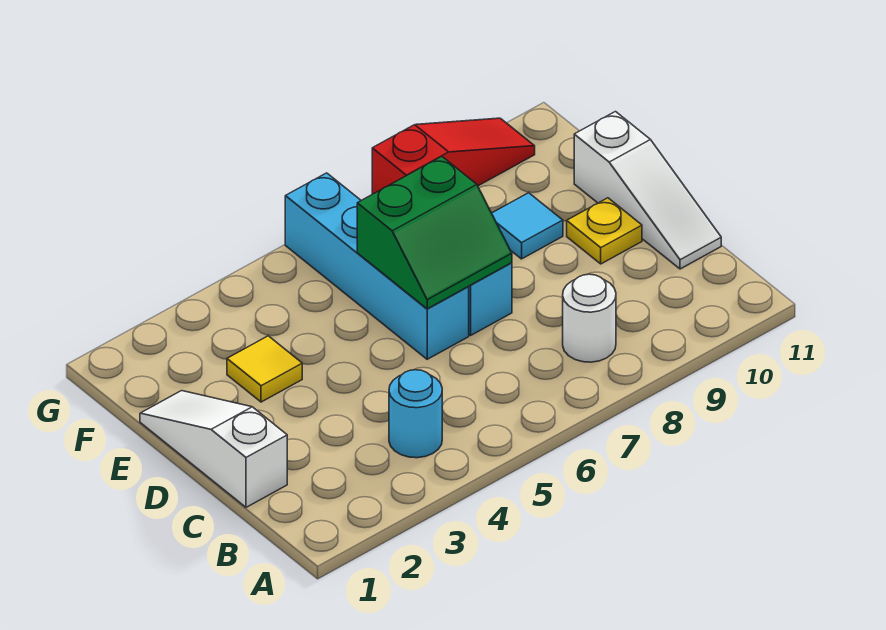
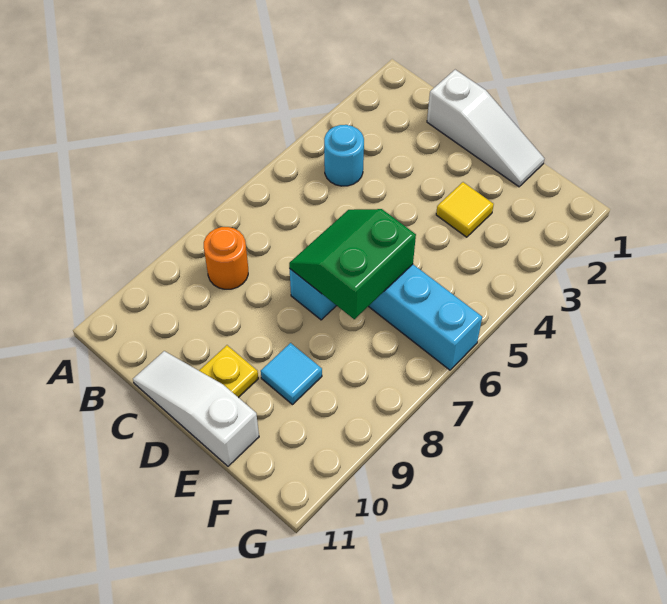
white 1x1 round brick [563,274,616,362] -> orange 1x1 round brick [204,227,248,289]
red 1x3 slope [372,118,535,194] -> none

